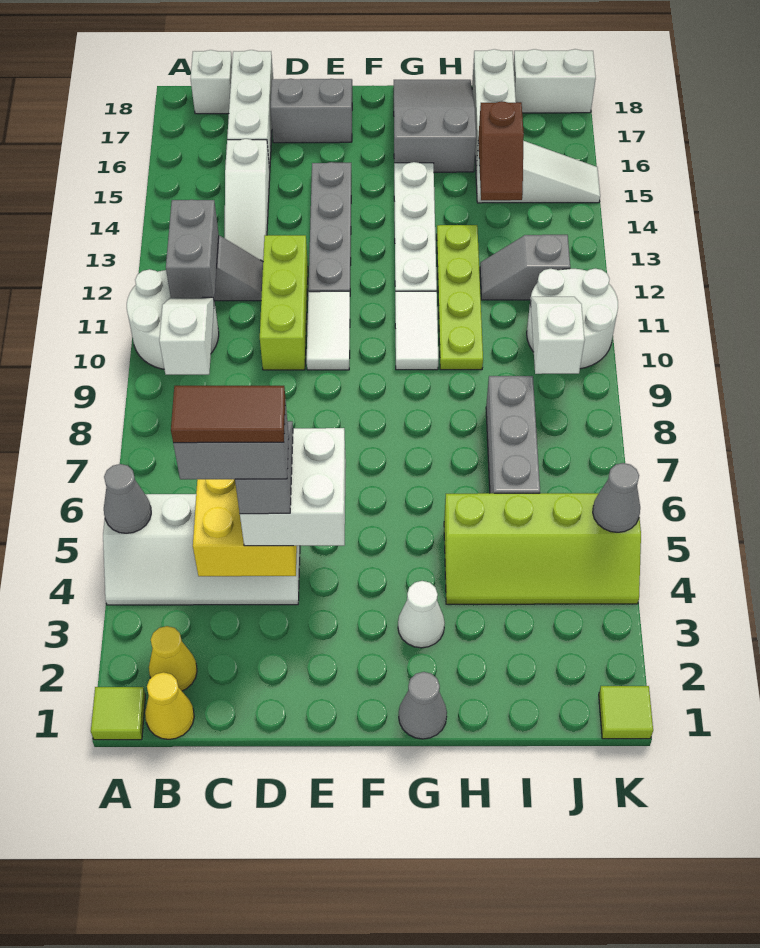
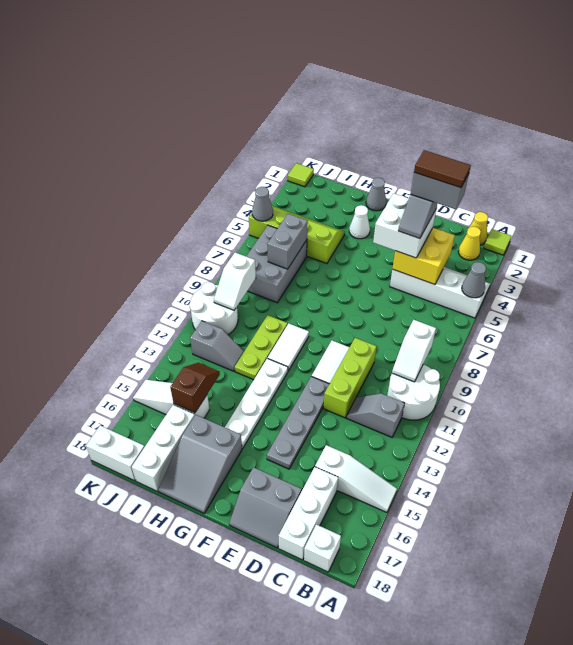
grey 1x2 brick [166,200,219,299] -> grey 1x2 brick moved to [268,214,308,269]
white 1x3 slope [225,139,270,261] -> white 1x3 slope turned to [315,445,397,512]
lime 1x4 plate [437,225,483,370] -> lime 1x3 plate [235,315,288,380]
grey 1x3 brick [486,376,540,493] -> grey 2x3 brick [246,225,307,303]

